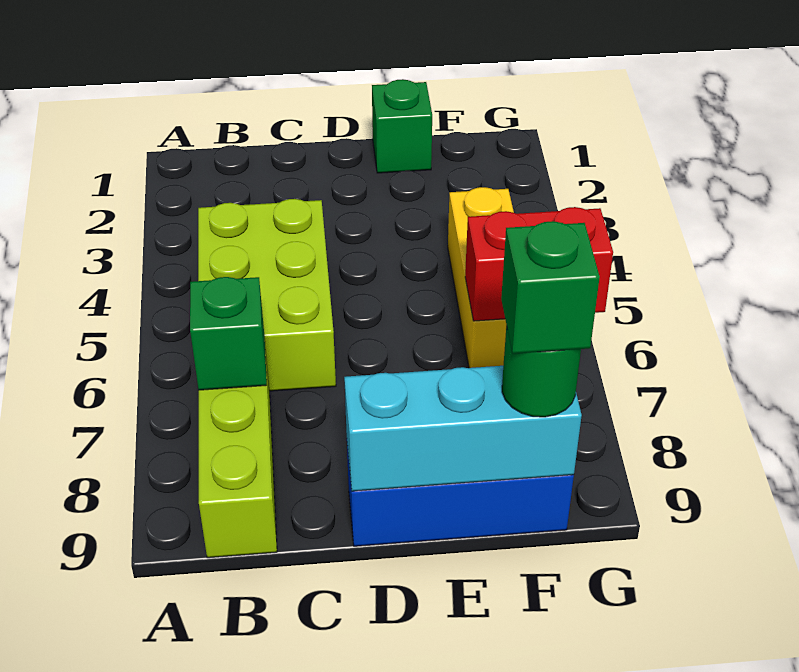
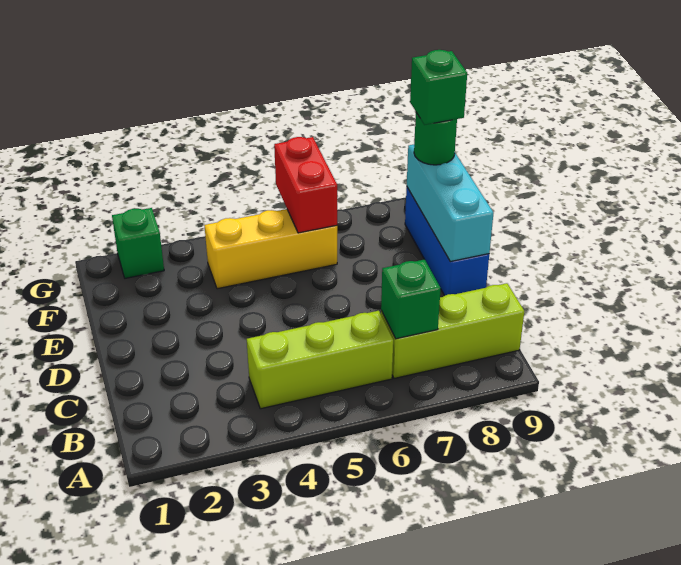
lime 2x3 brick [198,199,336,391] -> lime 1x3 brick [247,311,393,409]
green 1x1 brick [372,79,432,173] -> green 1x1 brick moved to [112,208,164,278]

